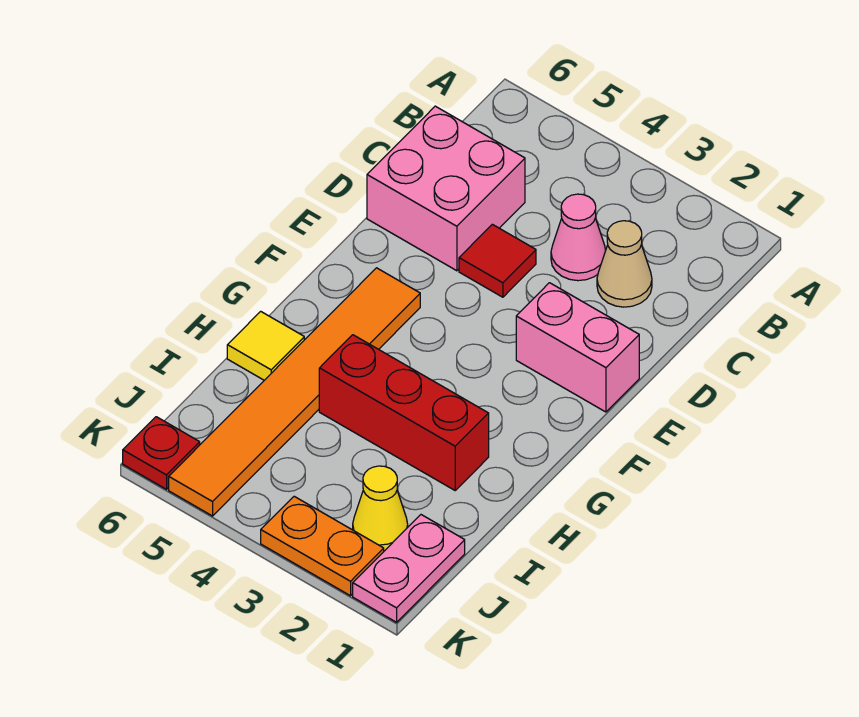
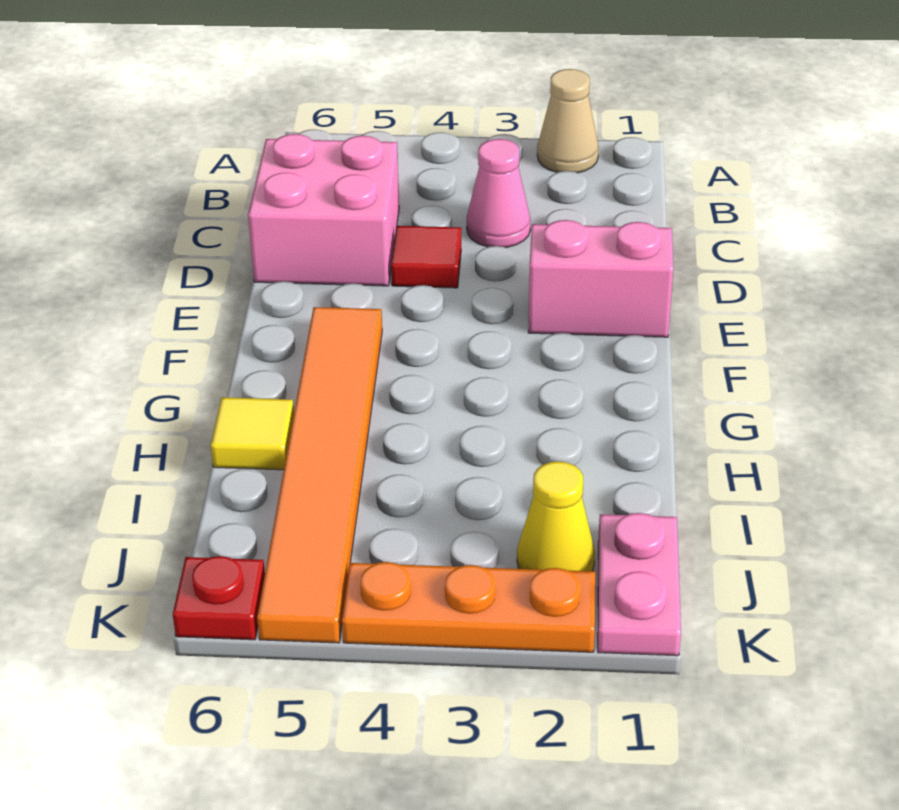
tan 1x1 cone [597,221,652,307] -> tan 1x1 cone moved to [537,69,599,173]
red 1x3 brick [319,335,489,490] -> none
orange 1x2 plate [261,496,384,596] -> orange 1x3 plate [342,562,595,652]

